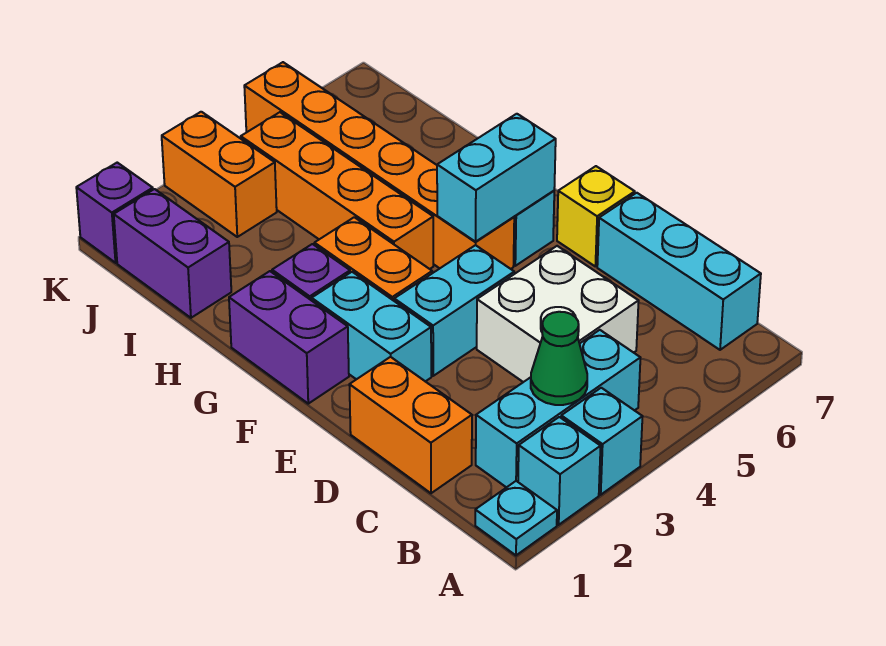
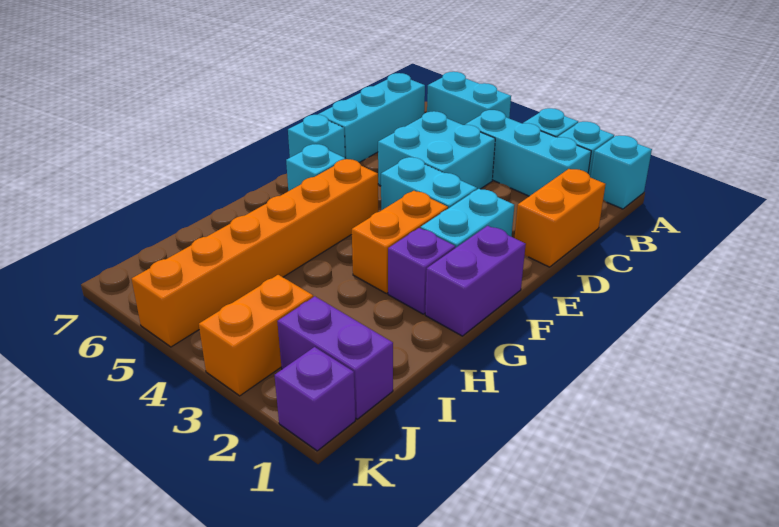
cyan 1x1 plate [475,481,557,555] -> cyan 1x1 brick [590,136,652,209]
green 1x1 cone [531,312,587,405] -> none
white 2x2 brick [477,246,639,382] -> cyan 2x2 brick [378,111,495,189]
yellow 1x1 brick [557,166,635,266] -> cyan 1x1 brick [288,115,345,158]
cyan 1x2 brick [437,114,556,242] -> cyan 1x2 brick moved to [427,72,511,125]
orange 1x4 brick [241,112,433,269] -> none
purple 1x2 brick [114,189,231,318] -> purple 1x2 brick turned to [277,296,393,419]

